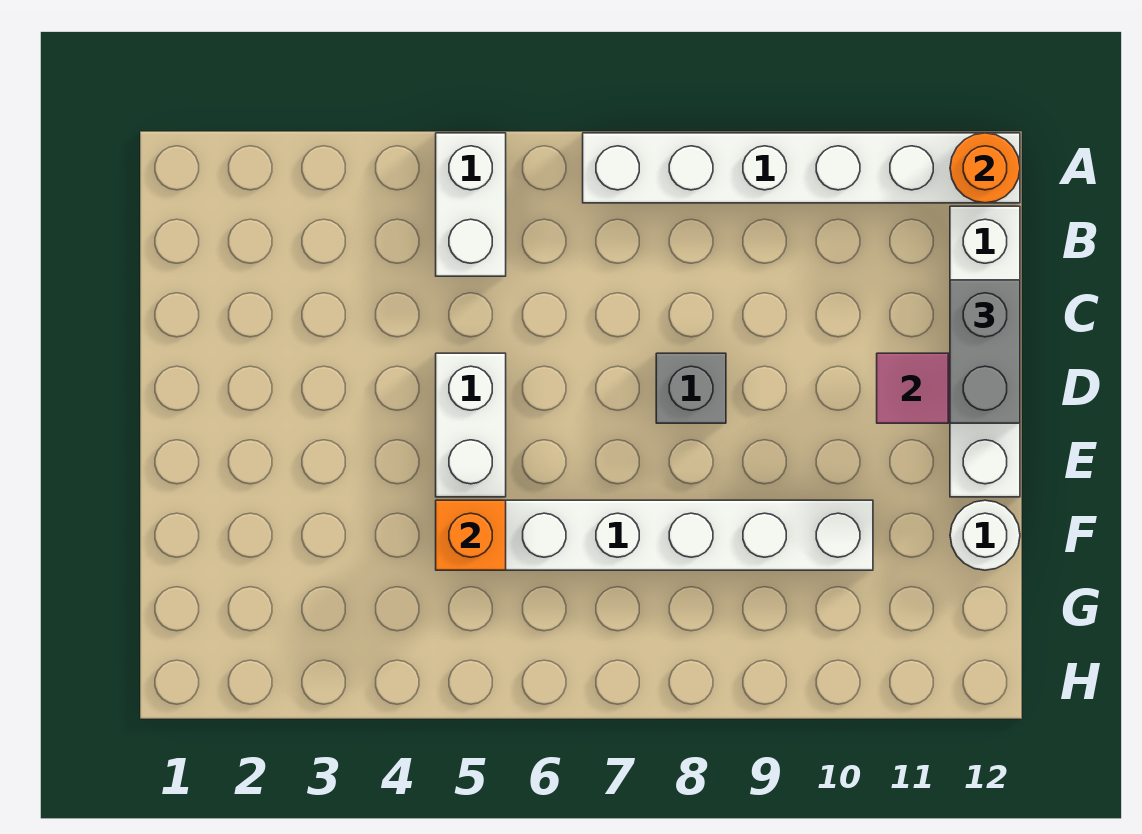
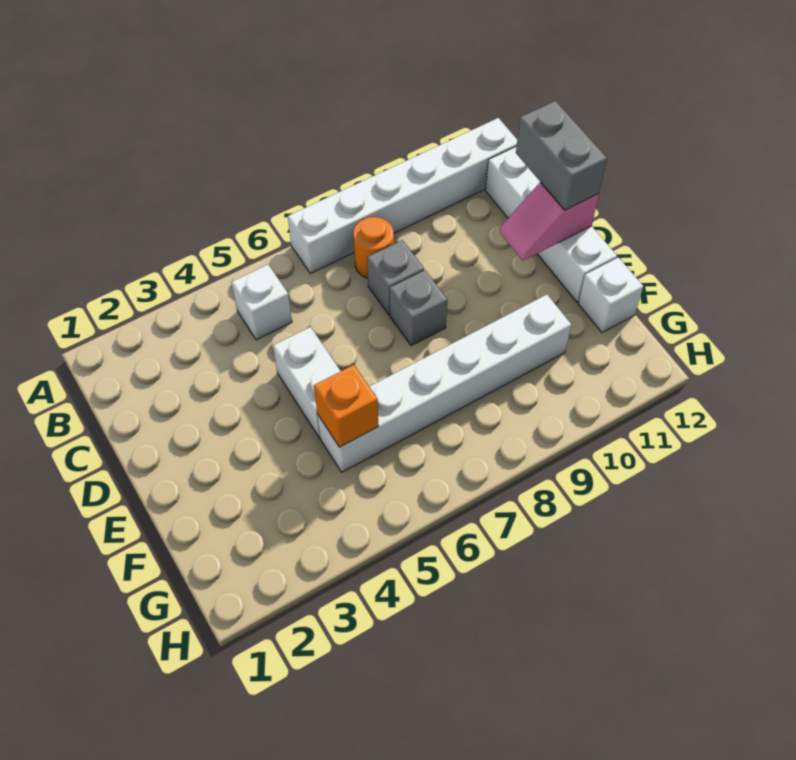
white 1x2 brick [436,133,506,276] -> white 1x1 brick [232,265,292,340]
orange 1x1 round brick [950,133,1020,203] -> orange 1x1 round brick moved to [353,217,394,278]
none -> grey 1x1 brick [367,240,424,315]
white 1x1 round brick [950,500,1020,570] -> white 1x1 brick [578,257,643,333]

